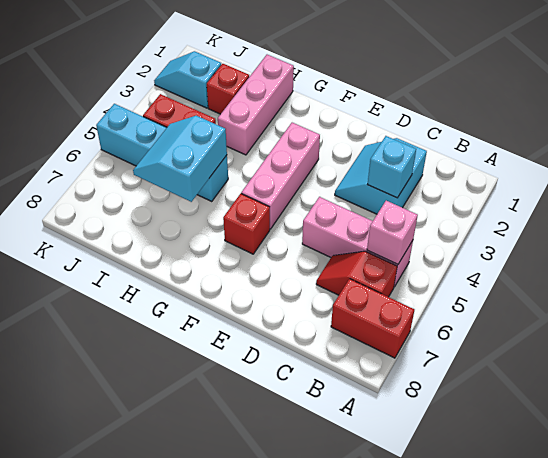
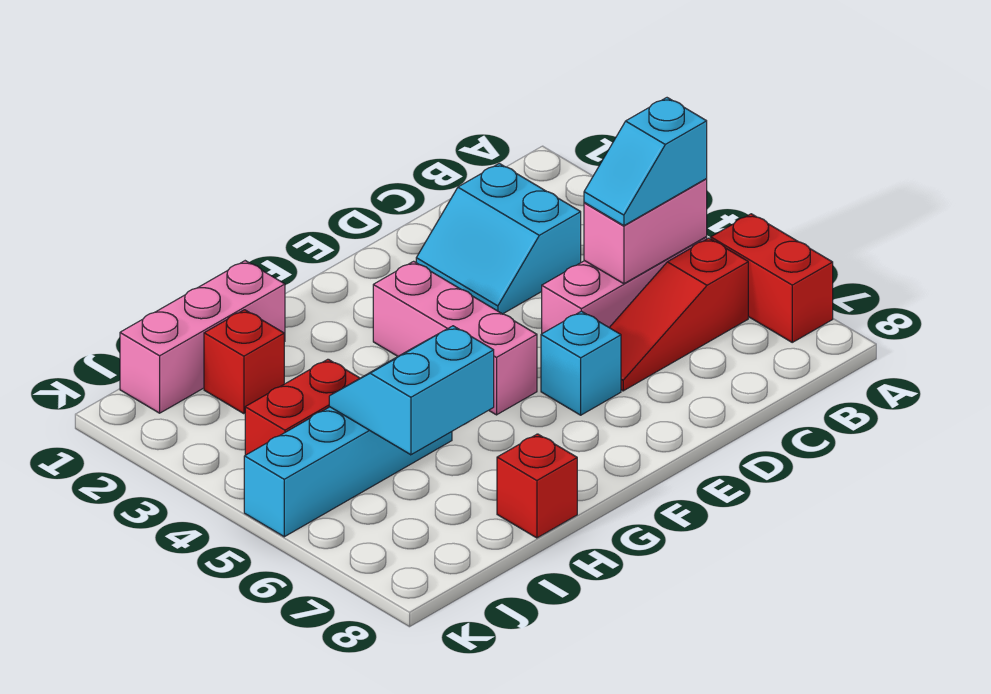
red 1x2 brick [331,279,414,358] -> red 1x2 brick turned to [711,214,833,342]
pink 1x1 brick [367,201,418,264] -> pink 1x2 brick [584,179,707,284]
red 1x2 slope [316,251,397,297] -> red 1x3 slope [609,238,748,391]
cyan 1x1 brick [368,136,416,198] -> cyan 1x1 brick moved to [541,311,621,415]
red 1x1 brick [223,194,270,254] -> red 1x1 brick moved to [497,434,577,538]
pink 1x3 brick [218,55,294,155] -> pink 1x3 brick turned to [120,261,285,413]
cyan 2x2 slope [133,116,227,202] -> cyan 2x2 slope turned to [329,326,494,455]
cyan 1x2 slope [154,51,221,108] -> cyan 1x2 slope moved to [584,98,707,226]

